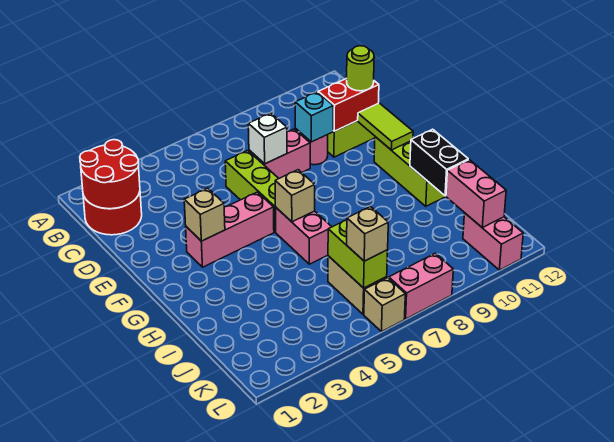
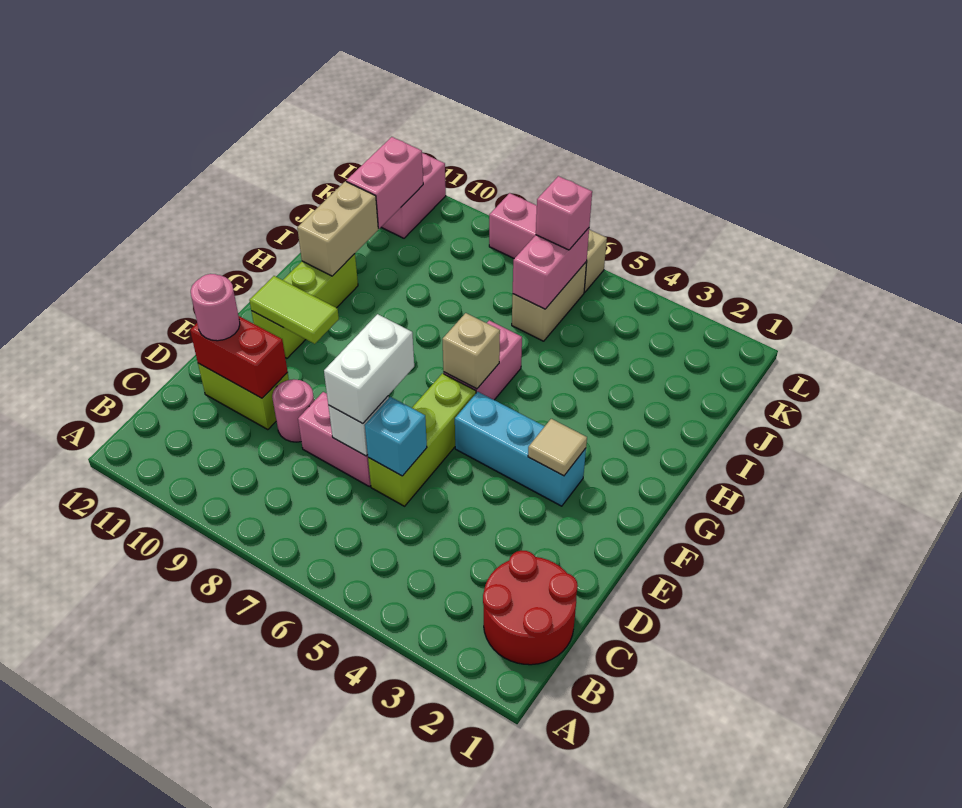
red 2x2 round brick [80,140,140,209] -> none
none -> white 1x2 brick [324,314,414,424]
cyan 1x1 brick [295,92,333,142] -> cyan 1x1 brick moved to [365,397,427,476]
lime 1x1 round brick [347,46,374,91] -> pink 1x1 round brick [191,274,240,341]
lime 1x2 tile [357,103,413,150] -> lime 1x2 tile turned to [249,276,339,344]
pink 1x3 brick [186,192,274,267] -> cyan 1x3 brick [455,392,586,506]
tan 1x1 brick [184,188,225,241] -> tan 1x1 tile [528,419,587,476]
black 1x2 brick [410,129,468,196] -> tan 1x2 brick [297,181,378,276]
lime 1x2 brick [328,220,388,288] -> pink 1x2 brick [513,228,589,309]
tan 1x1 brick [347,207,388,261] -> pink 1x1 brick [536,176,592,250]

